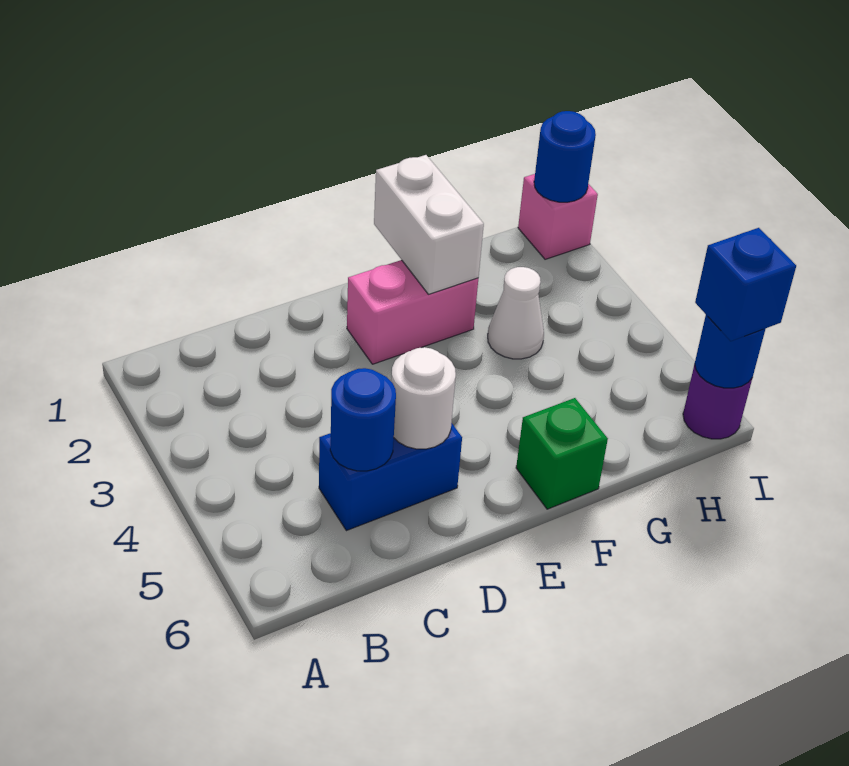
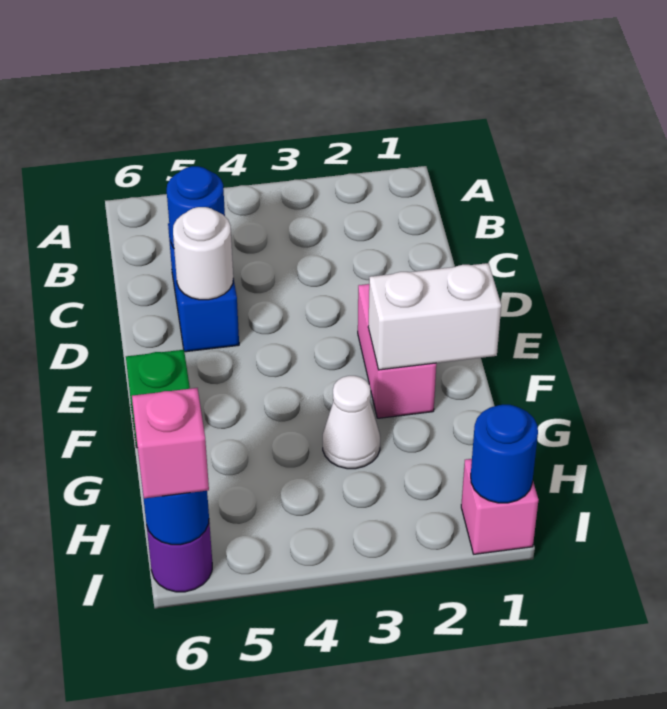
blue 1x1 brick [695,228,796,341] -> pink 1x1 brick [132,388,209,498]

